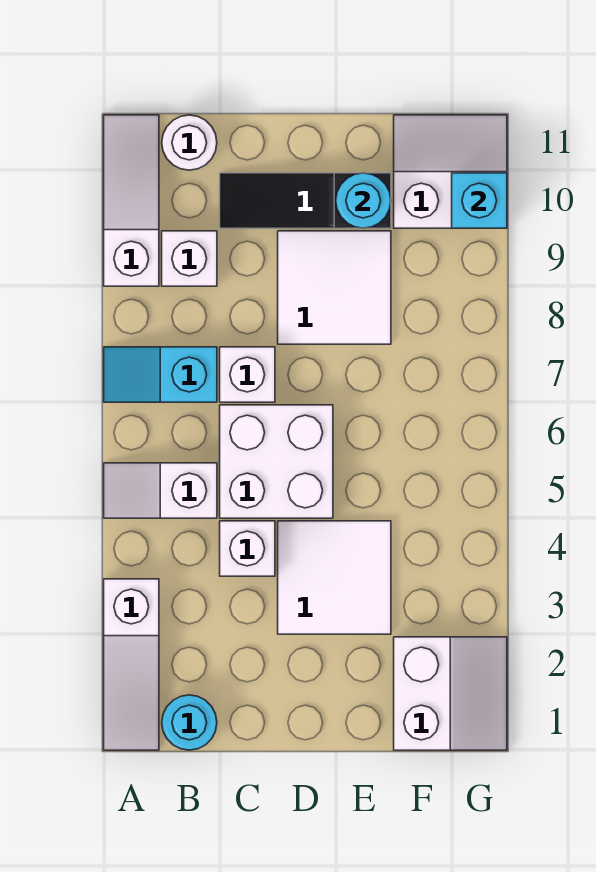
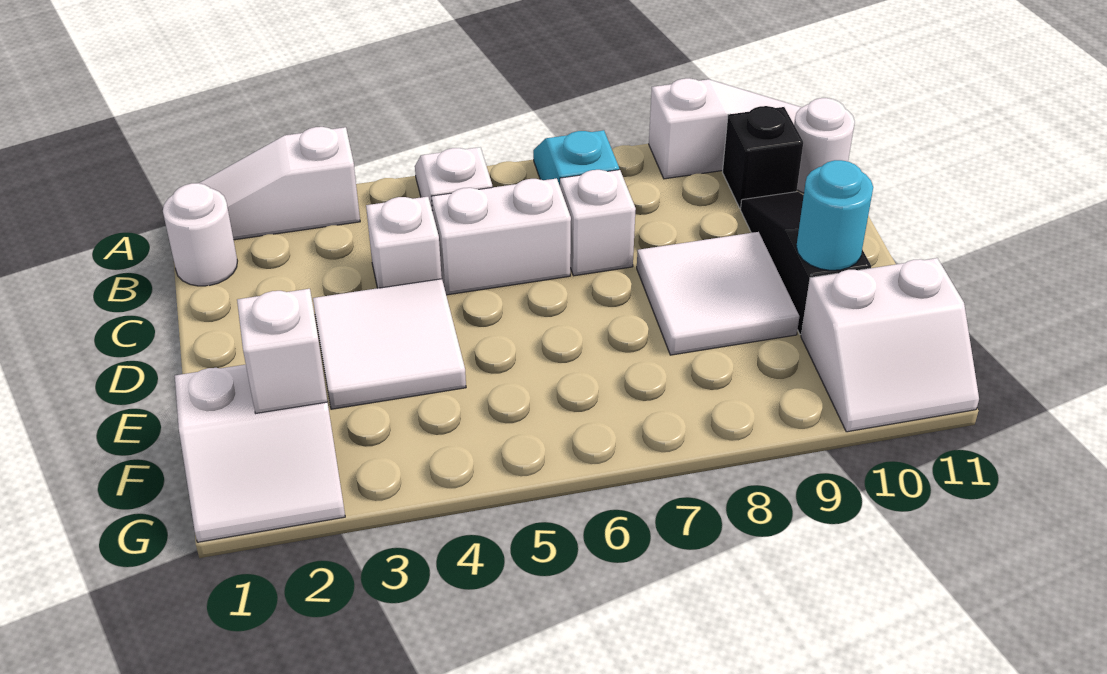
cyan 1x1 round brick [162,695,217,750] -> white 1x1 round brick [163,183,237,286]
white 1x1 brick [162,231,217,286] -> white 1x1 brick moved to [237,289,327,413]
none -> black 1x1 brick [722,106,803,208]
white 2x2 brick [220,405,333,518] -> white 1x2 brick [432,178,571,295]
white 2x2 slope [394,115,507,228] -> white 2x2 slope turned to [801,258,979,432]
cyan 1x1 brick [452,173,507,228] -> none

